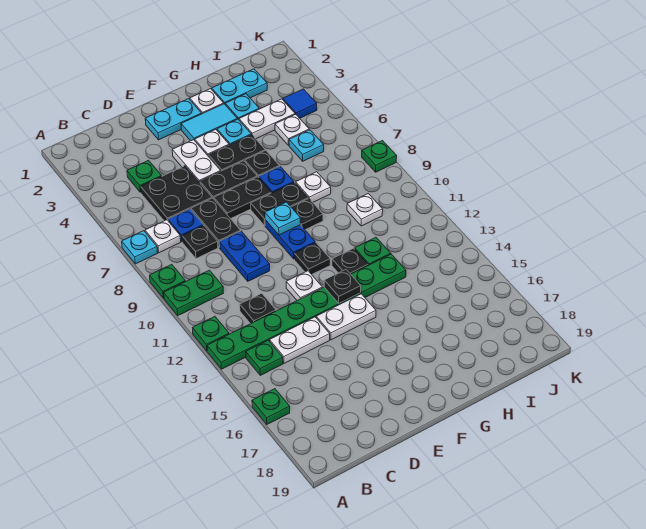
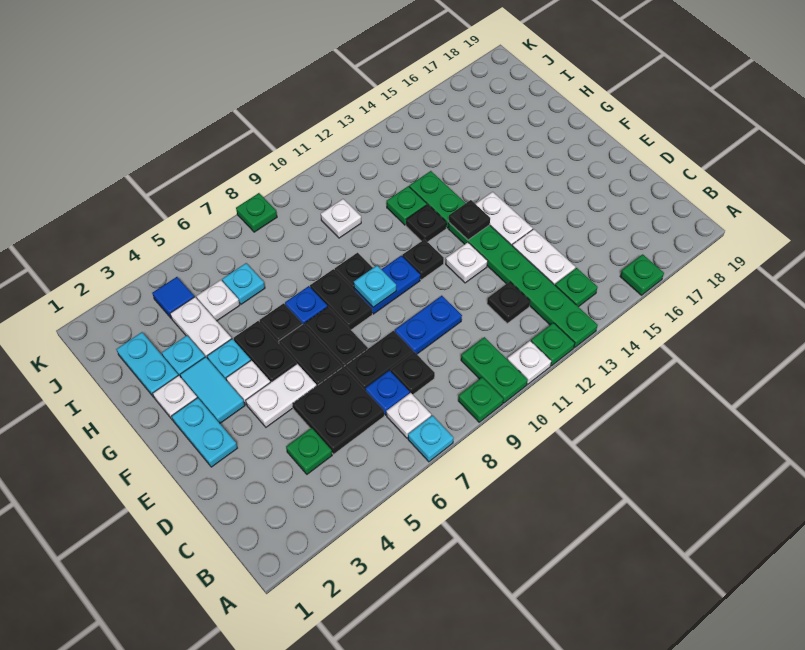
white 1x1 plate [296,172,331,202] -> white 1x1 plate moved to [507,341,551,384]

